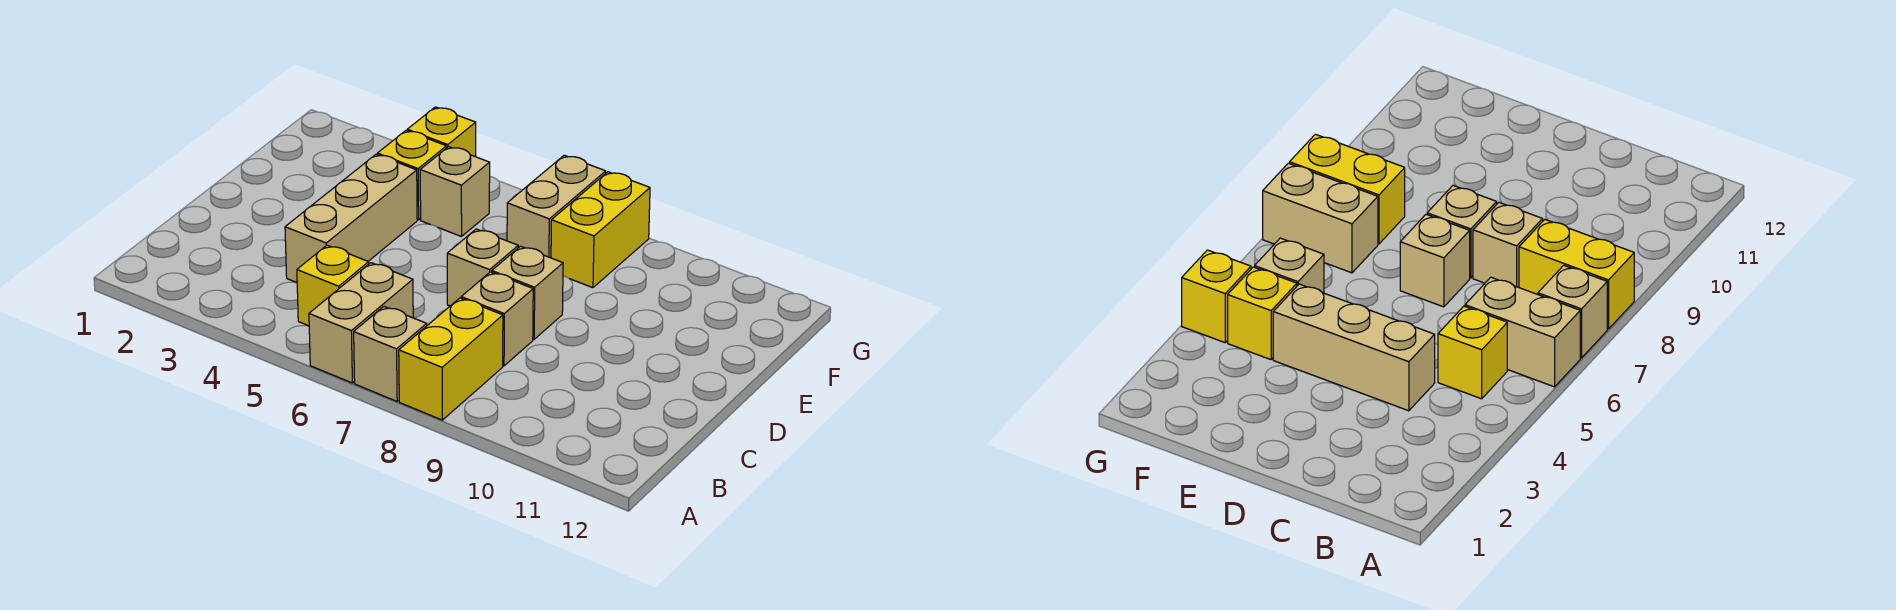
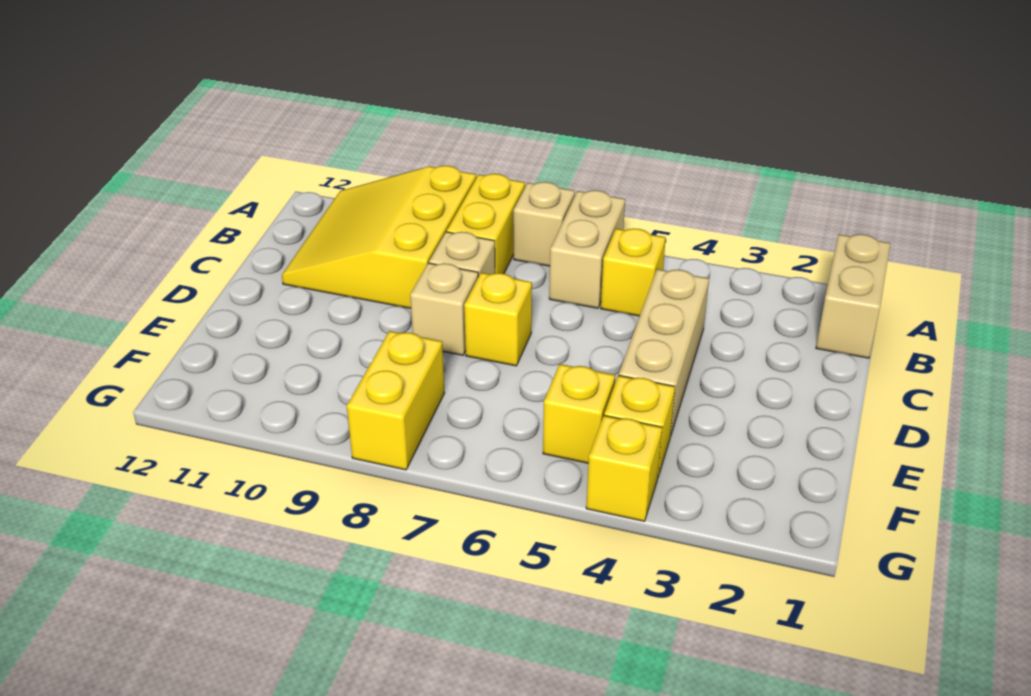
none -> yellow 3x3 slope [282,166,476,308]
tan 1x1 brick [447,229,518,306] -> yellow 1x1 brick [464,273,532,366]
tan 1x1 brick [420,147,490,237] -> yellow 1x1 brick [543,364,615,463]
tan 1x2 brick [507,155,606,258] -> tan 1x2 brick moved to [816,234,890,358]

